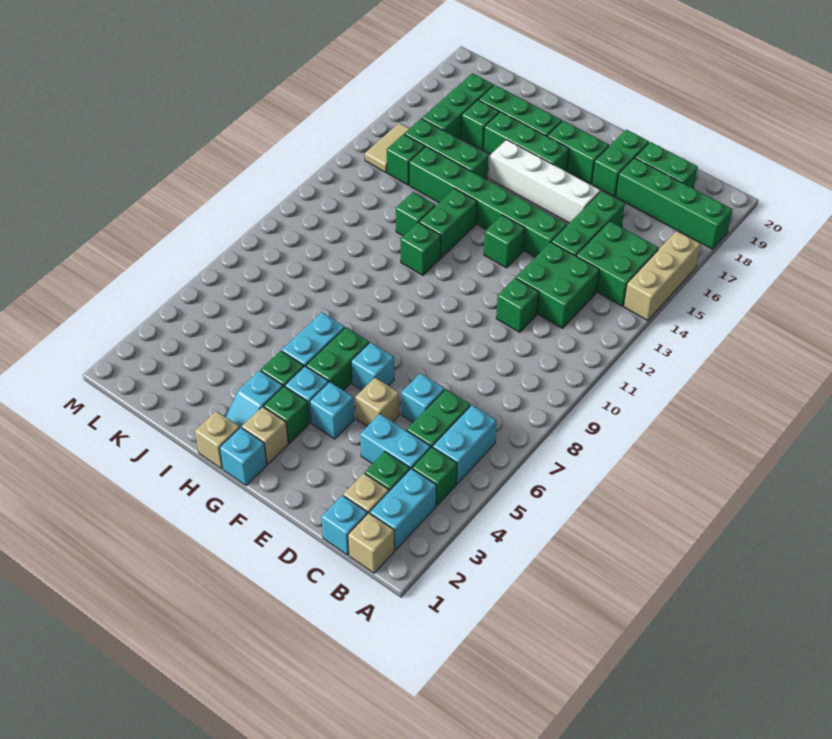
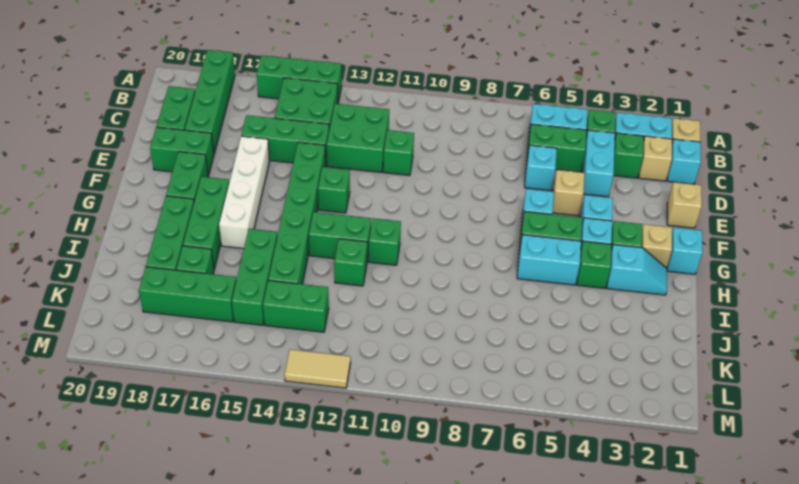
tan 1x3 brick [624,231,701,321] -> green 1x3 brick [257,56,342,102]
tan 1x1 brick [195,411,240,469] -> tan 1x1 brick moved to [667,182,702,228]
green 1x1 brick [387,134,425,185] -> green 1x2 brick [263,280,329,332]
tan 1x2 tile [365,123,410,172] -> tan 1x2 tile moved to [285,349,351,388]

